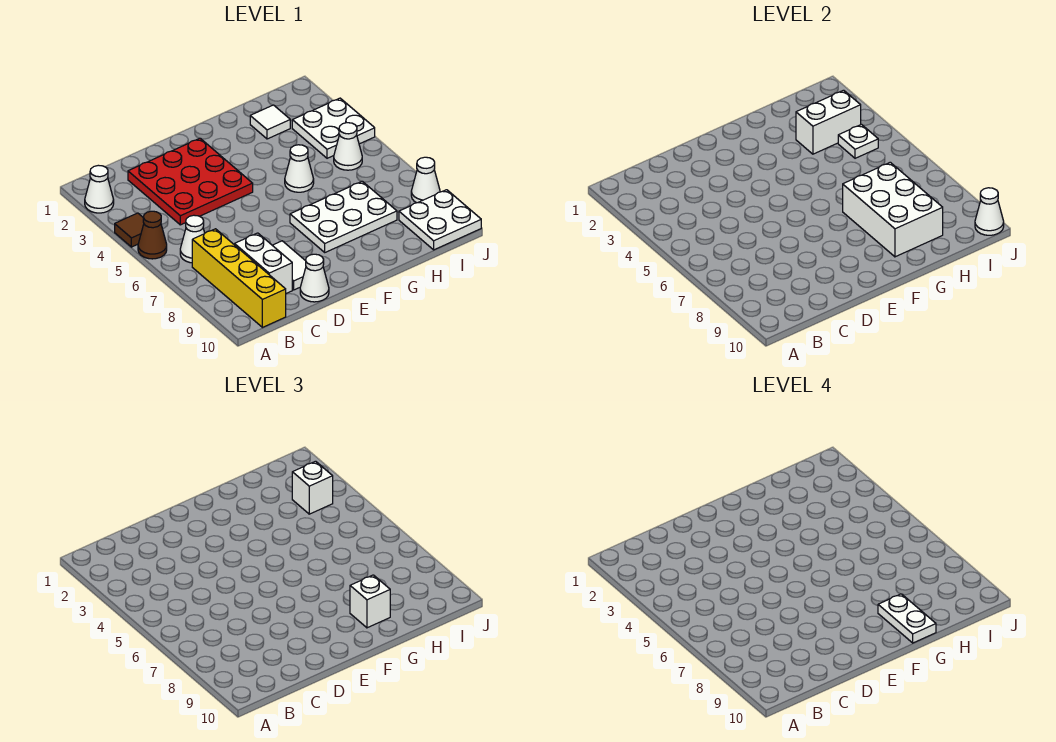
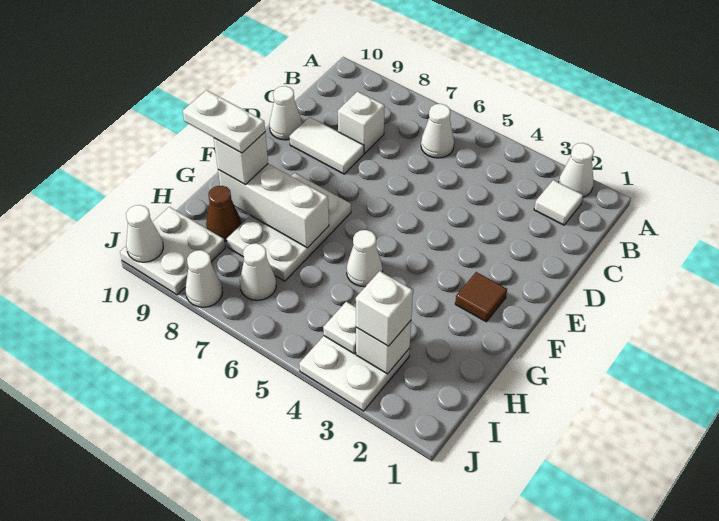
brown 1x1 tile [115,213,144,247] -> brown 1x1 tile moved to [455,272,507,322]
brown 1x1 cone [138,211,167,259] -> brown 1x1 cone moved to [206,186,241,241]
yellow 1x4 brick [192,229,286,327] -> none
red 3x3 plate [128,138,253,225] -> none
white 1x2 brick [235,233,292,293] -> white 1x1 brick [338,92,385,153]
white 2x3 brick [843,162,943,257] -> white 1x3 brick [218,164,329,248]
white 1x1 tile [250,105,290,139] -> white 1x1 tile moved to [534,180,583,225]
white 1x2 brick [796,90,861,154] -> white 1x1 brick [356,321,411,374]
white 1x1 cone [334,123,362,170] -> white 1x1 cone moved to [240,243,276,300]

